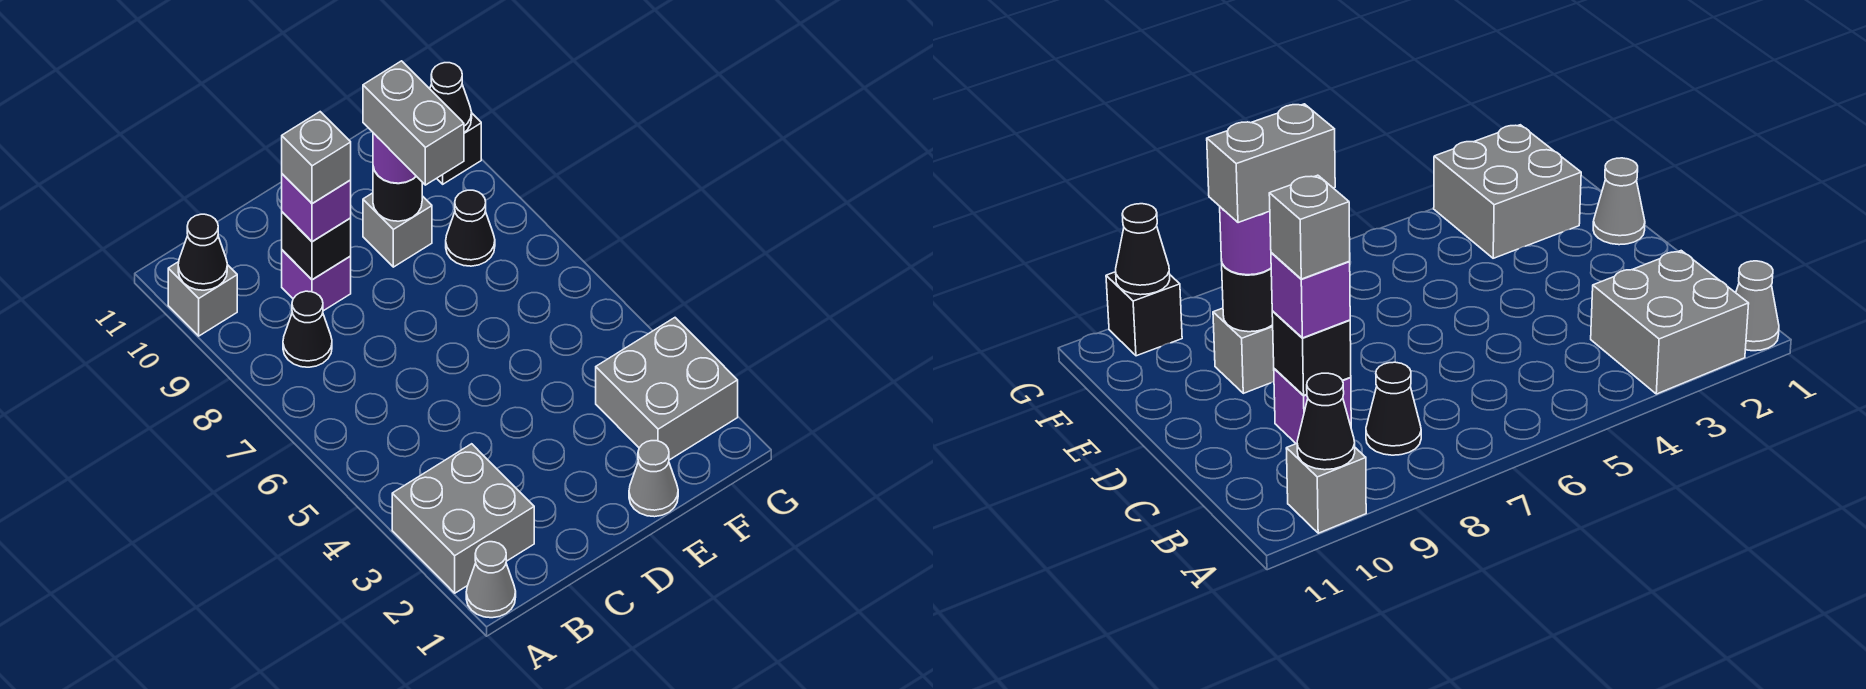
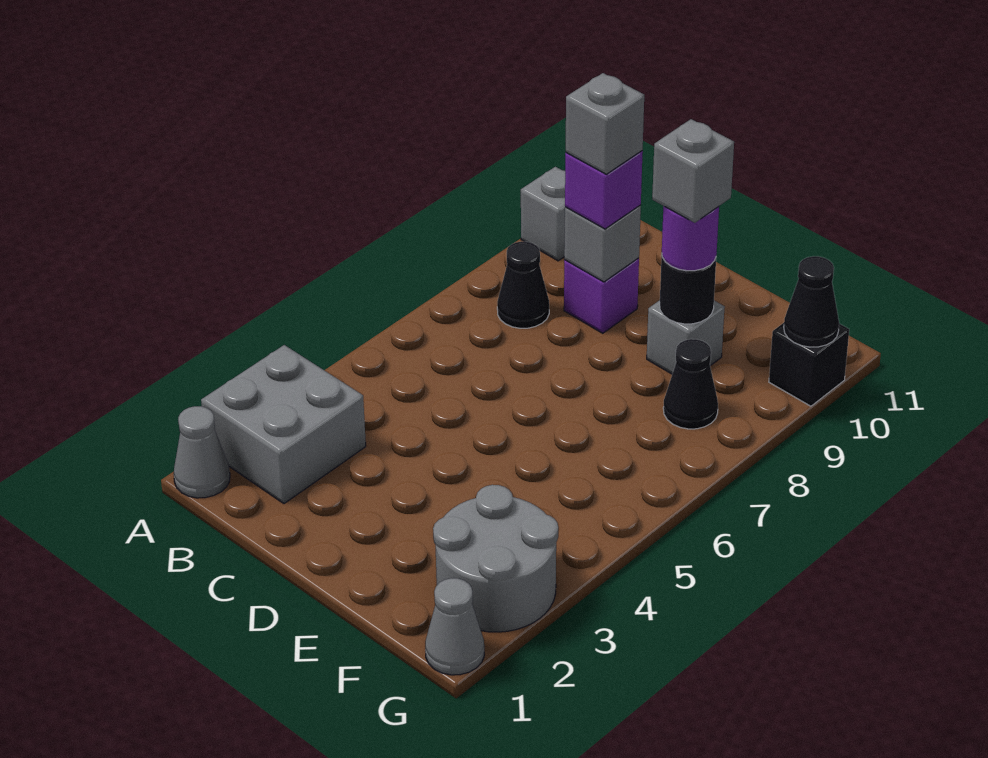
black 1x1 cone [178,214,227,290] -> none
black 1x1 brick [282,212,351,280] -> grey 1x1 brick [564,205,641,282]
grey 1x1 cone [629,441,678,517] -> grey 1x1 cone moved to [425,578,484,675]
grey 1x2 brick [363,61,464,185] -> grey 1x1 brick [652,119,734,223]
grey 2x2 brick [596,318,738,460] -> grey 2x2 round brick [433,485,558,632]

